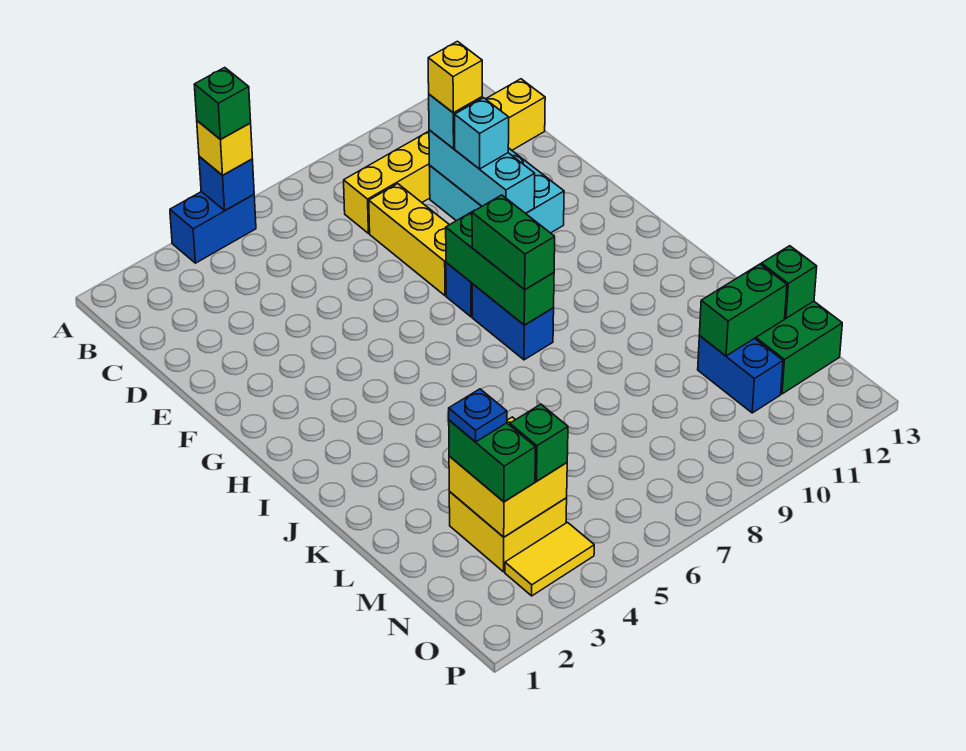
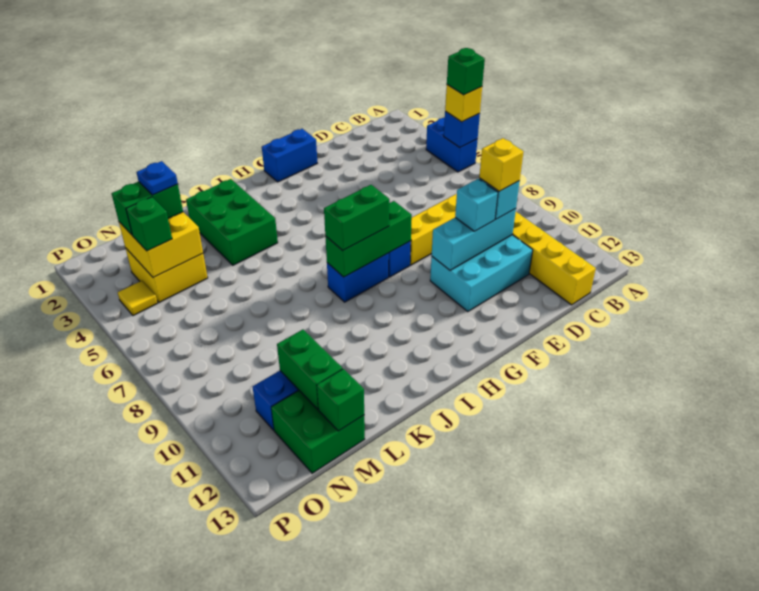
none -> blue 1x2 brick [262,129,317,182]
none -> green 2x3 brick [186,179,278,265]
yellow 1x2 tile [505,522,594,596] -> yellow 1x1 tile [118,281,158,316]

